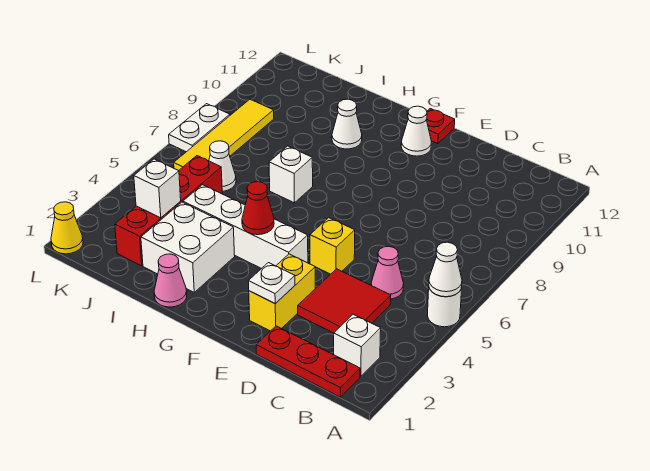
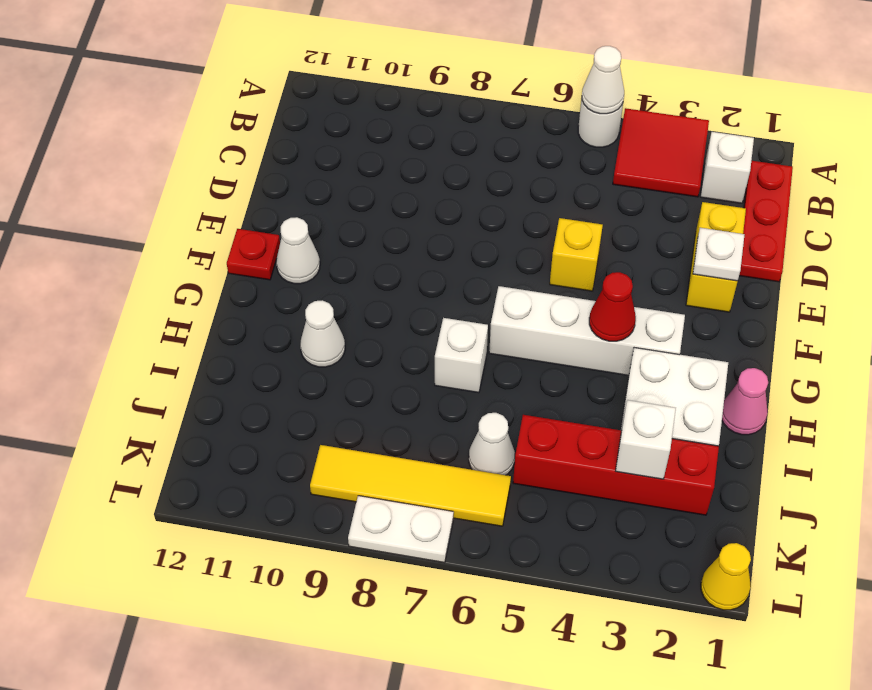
red 2x2 tile [298,269,391,333] -> red 2x2 tile moved to [613,108,709,197]
pink 1x1 cone [371,246,404,299] -> none
yellow 1x2 brick [249,254,315,331] -> yellow 1x2 brick turned to [686,202,746,312]
white 1x4 brick [183,185,308,269] -> white 1x4 brick turned to [489,286,685,375]

